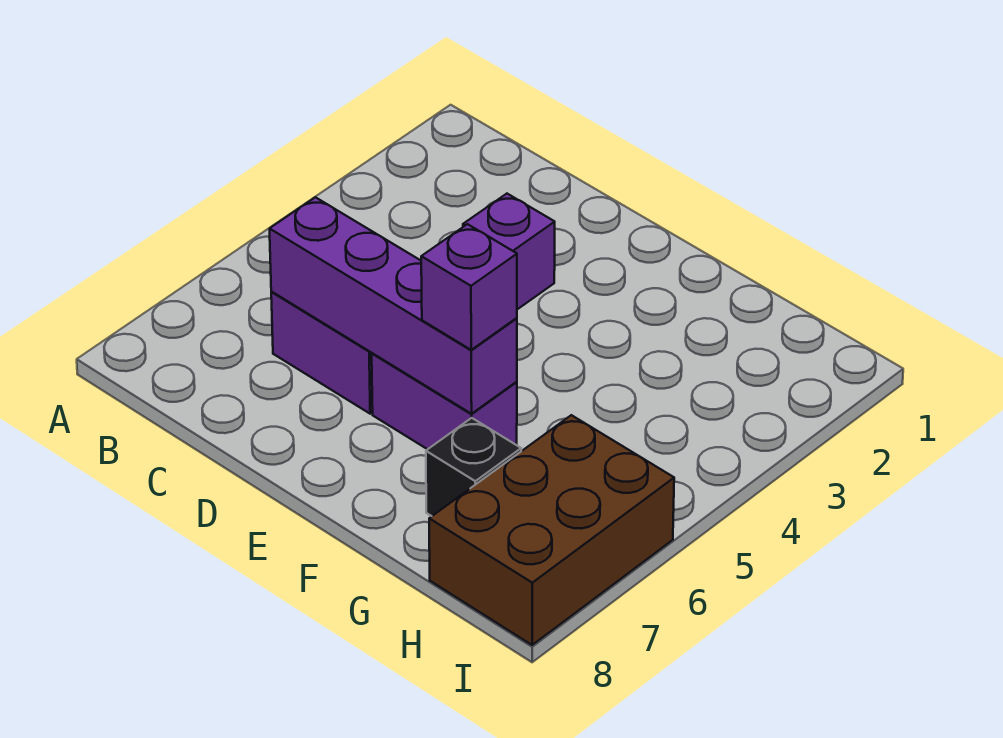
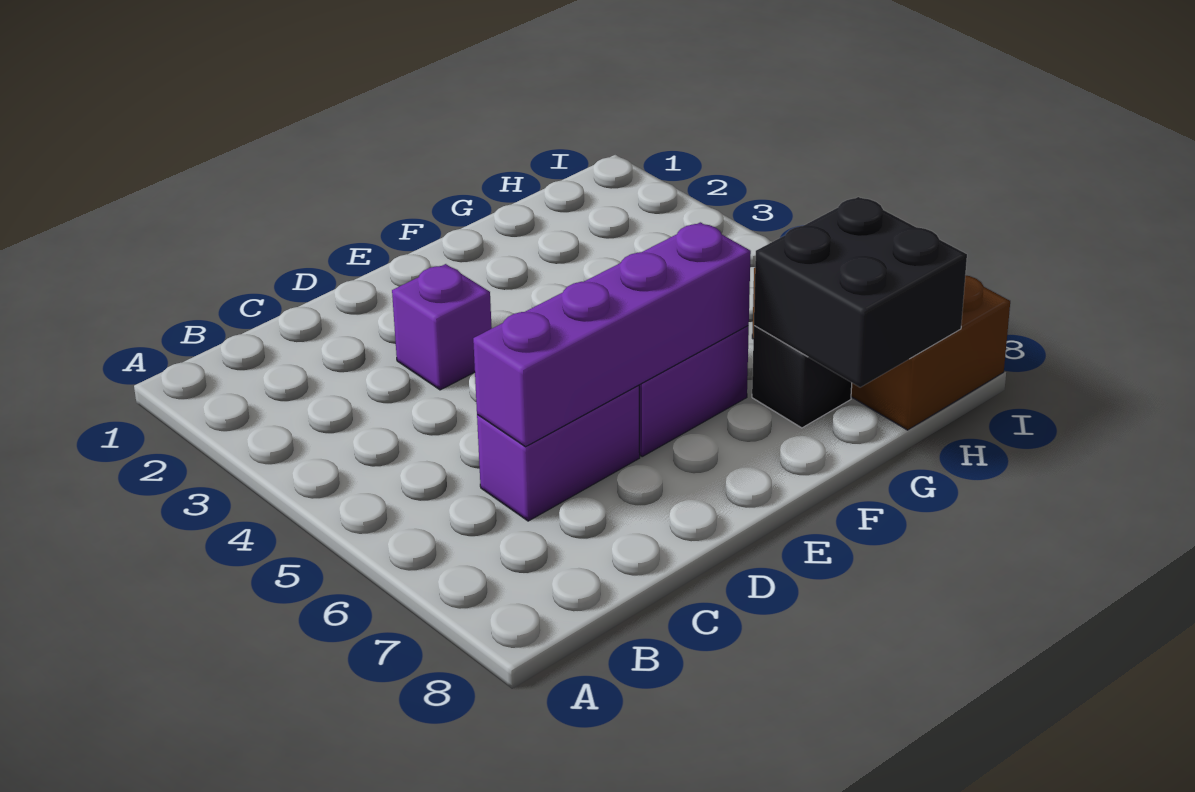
purple 1x1 brick [421,224,517,350] -> none
none -> black 2x2 brick [754,197,967,387]

